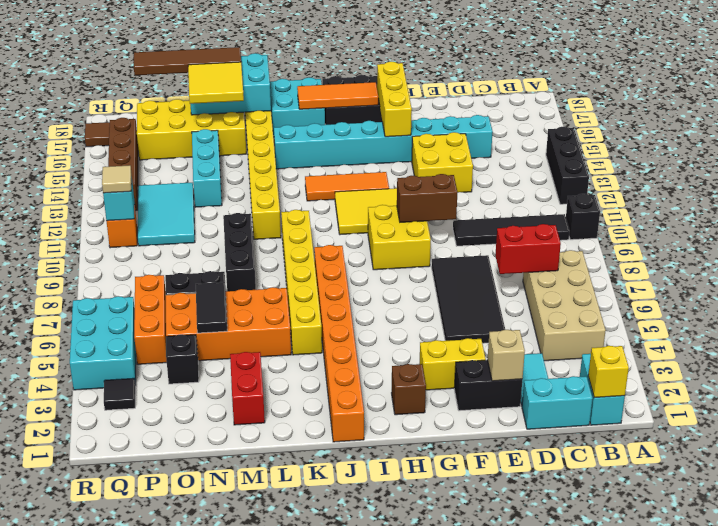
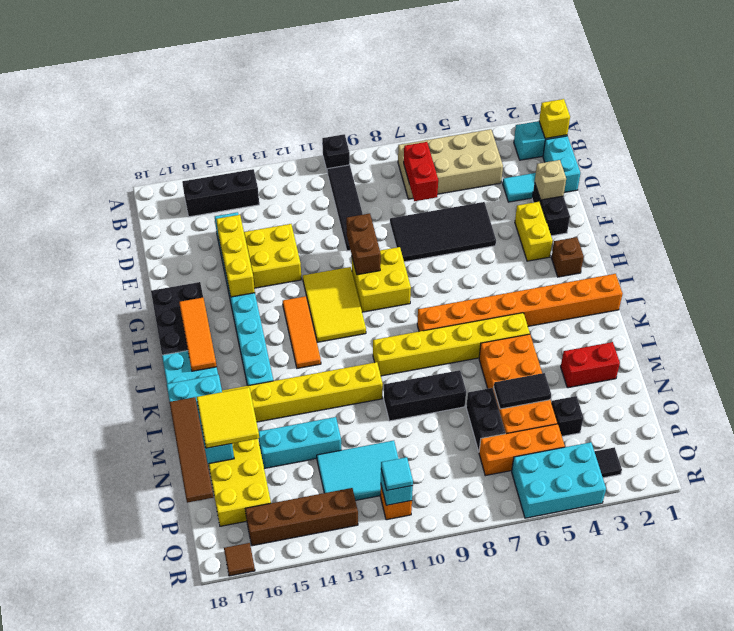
black 1x3 brick [546,127,589,204] -> black 1x3 brick moved to [182,169,259,217]
yellow 1x3 brick [377,62,412,137] -> yellow 1x3 brick turned to [216,215,255,297]
tan 1x1 tile [102,165,132,193] -> cyan 1x1 tile [381,457,413,490]

